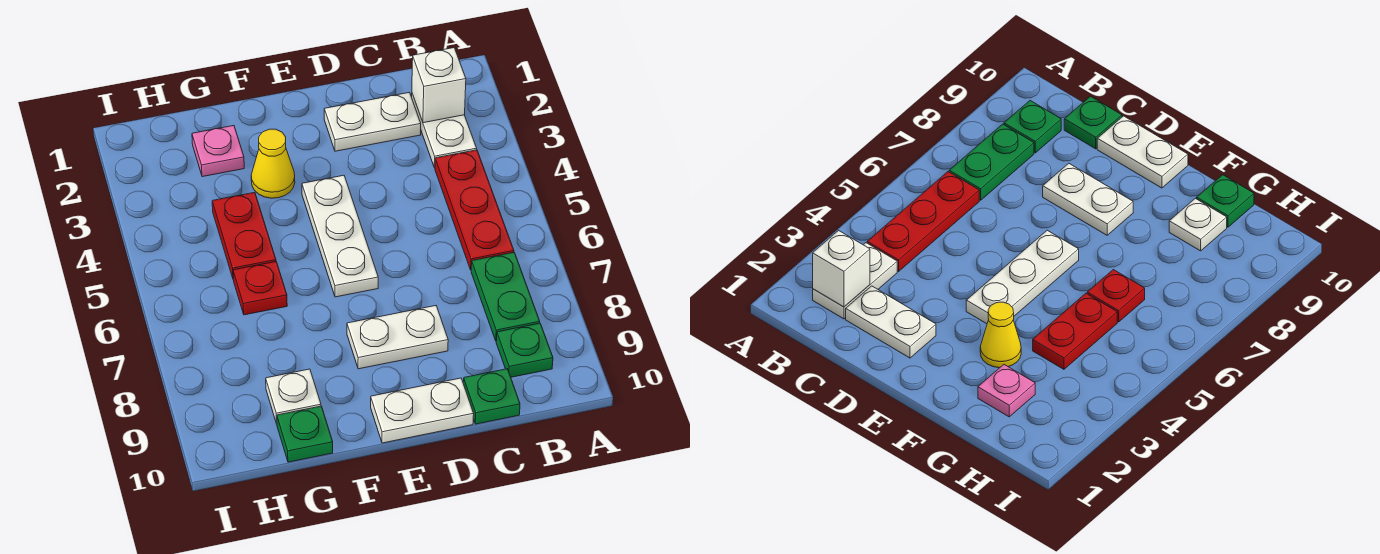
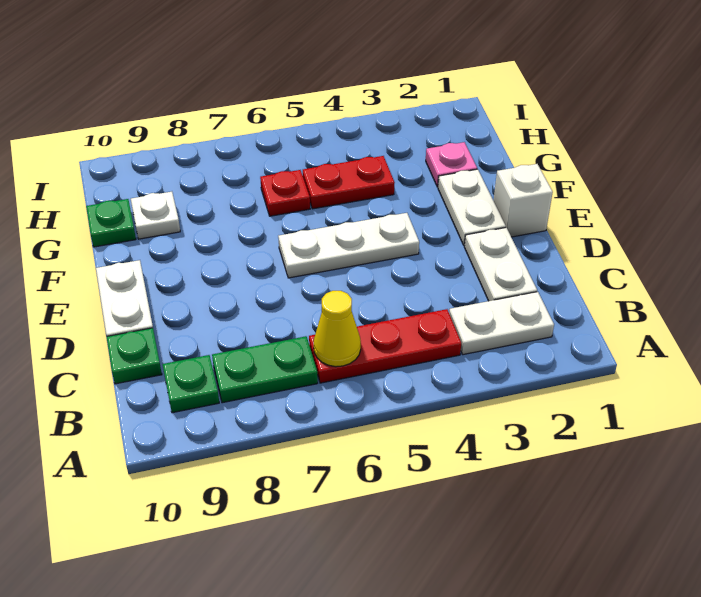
white 1x1 brick [412,48,466,123] -> white 1x1 brick moved to [493,164,553,237]
white 1x2 plate [347,306,448,369] -> white 1x2 plate moved to [438,169,506,246]
yellow 1x1 cone [251,129,295,198] -> yellow 1x1 cone moved to [314,291,361,367]

